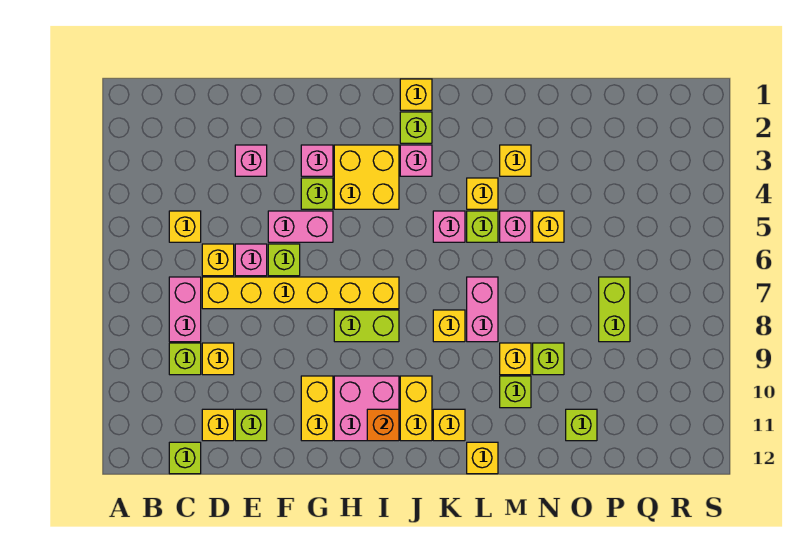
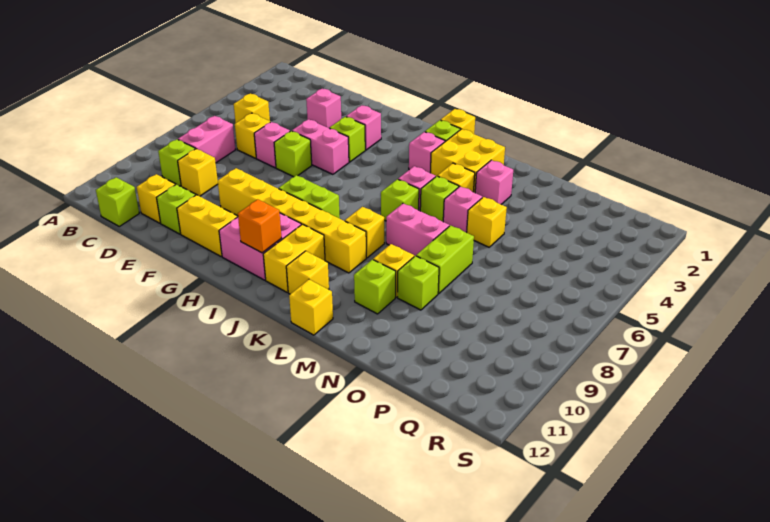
yellow 1x6 brick [202,277,399,309] -> yellow 1x6 brick moved to [218,168,366,273]
yellow 1x2 brick [301,376,333,441] -> yellow 1x2 brick turned to [177,195,238,256]
yellow 2x2 brick [334,145,399,209] -> yellow 2x2 brick moved to [431,129,505,193]
pink 1x2 brick [467,277,498,342] -> pink 1x2 brick turned to [386,203,449,256]
yellow 1x1 brick [500,145,531,176] -> pink 1x1 brick [475,160,513,204]
lime 1x1 brick [566,409,597,441] -> lime 1x1 brick moved to [381,179,419,221]
lime 1x2 brick [599,277,630,342] -> lime 1x2 brick moved to [416,225,474,294]

